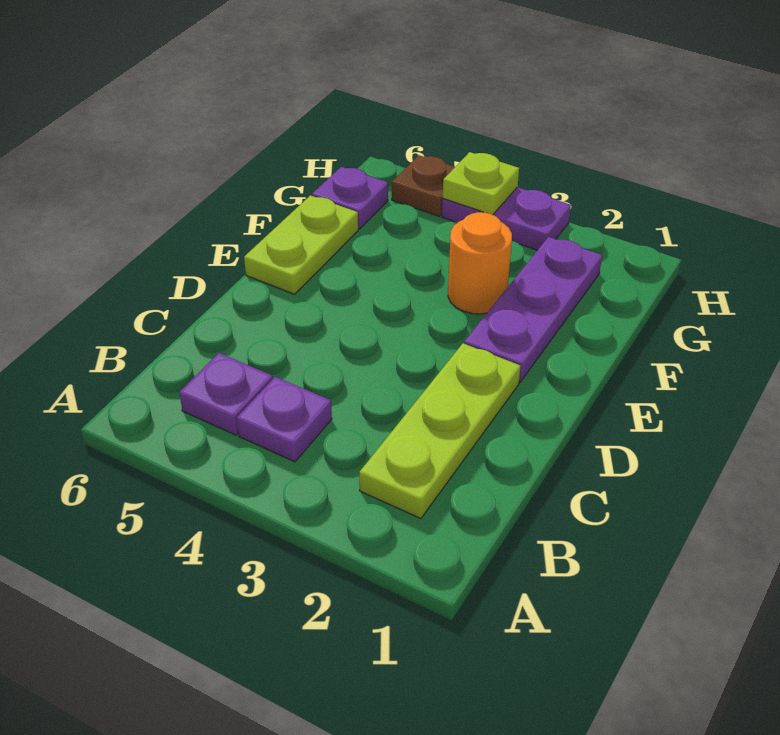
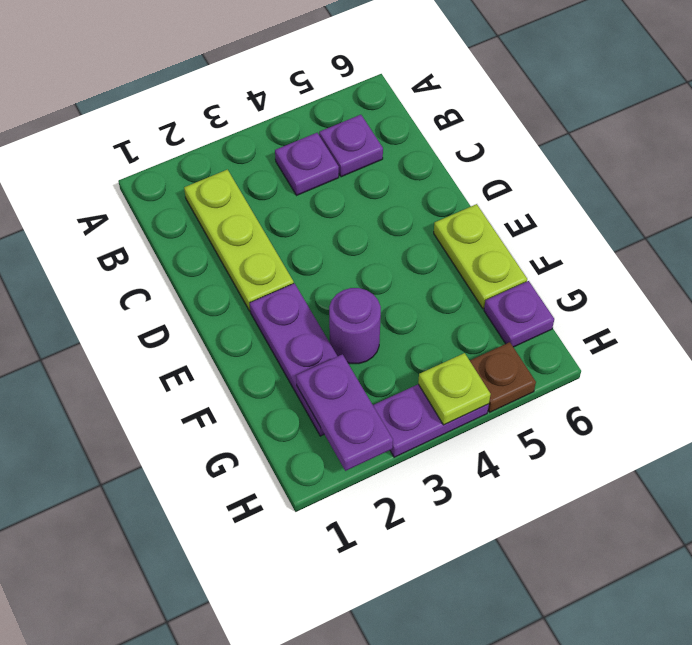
orange 1x1 round brick [448,212,512,314] -> purple 1x1 round brick [329,288,381,364]
none -> purple 1x2 plate [296,354,393,471]

